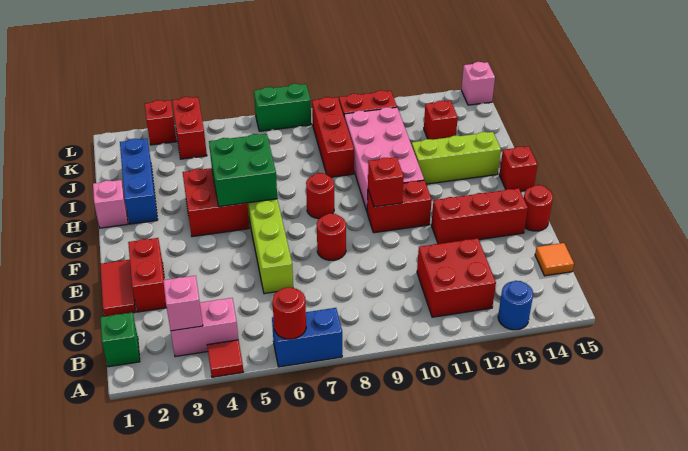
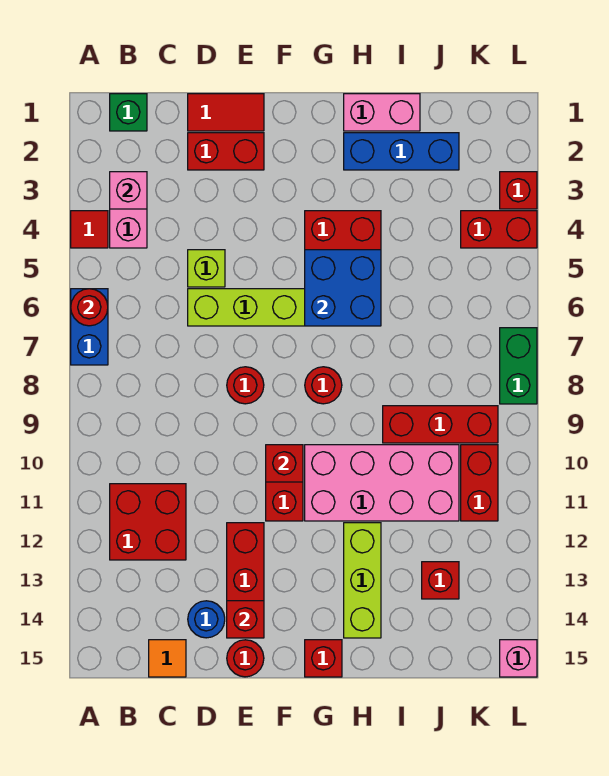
blue 1x1 round brick [498,281,533,330] -> blue 1x1 round brick moved to [188,601,225,638]
none -> lime 1x1 brick [188,250,225,287]
none -> red 1x1 brick [227,601,264,638]
green 2x2 brick [209,134,277,207] -> blue 2x2 brick [305,250,381,326]
pink 1x1 brick [93,180,128,228] -> pink 1x2 brick [344,94,420,131]

